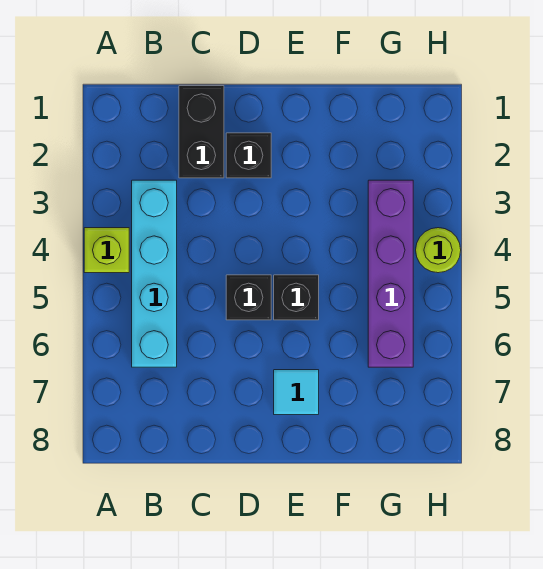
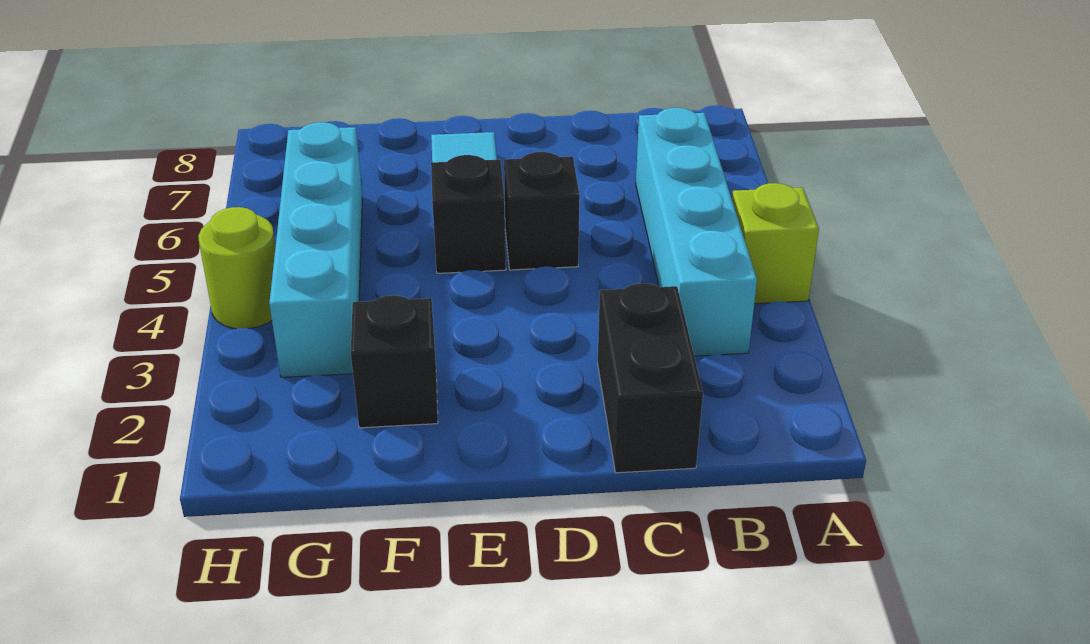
black 1x1 brick [226,133,271,178] -> black 1x1 brick moved to [351,295,438,428]
purple 1x4 brick [368,180,413,367] -> cyan 1x4 brick [269,122,362,377]

